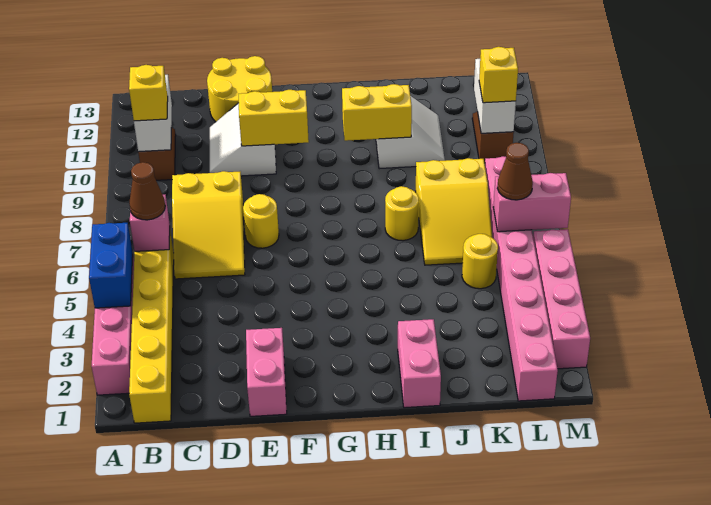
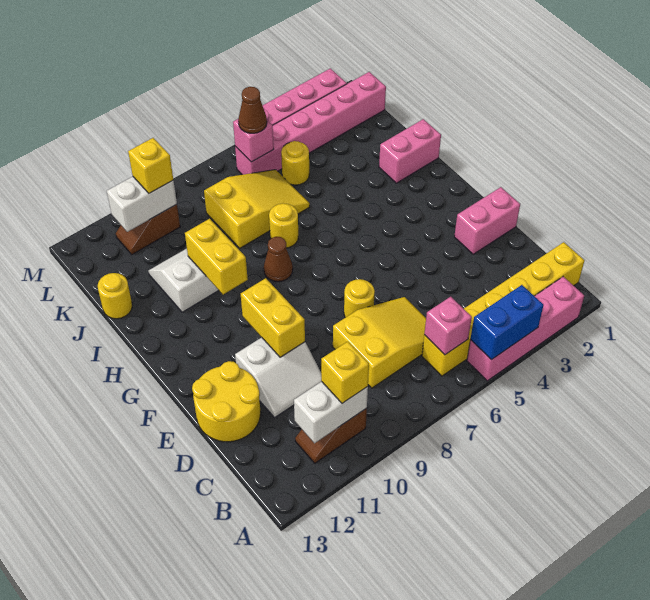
brown 1x1 cone [129,162,165,220] -> brown 1x1 cone moved to [264,237,293,282]
none -> yellow 1x1 round brick [98,273,132,319]
pink 1x8 brick [485,156,558,401] -> pink 1x6 brick [235,72,386,175]
pink 1x2 brick [493,173,571,232] -> pink 1x1 brick [233,119,274,162]

